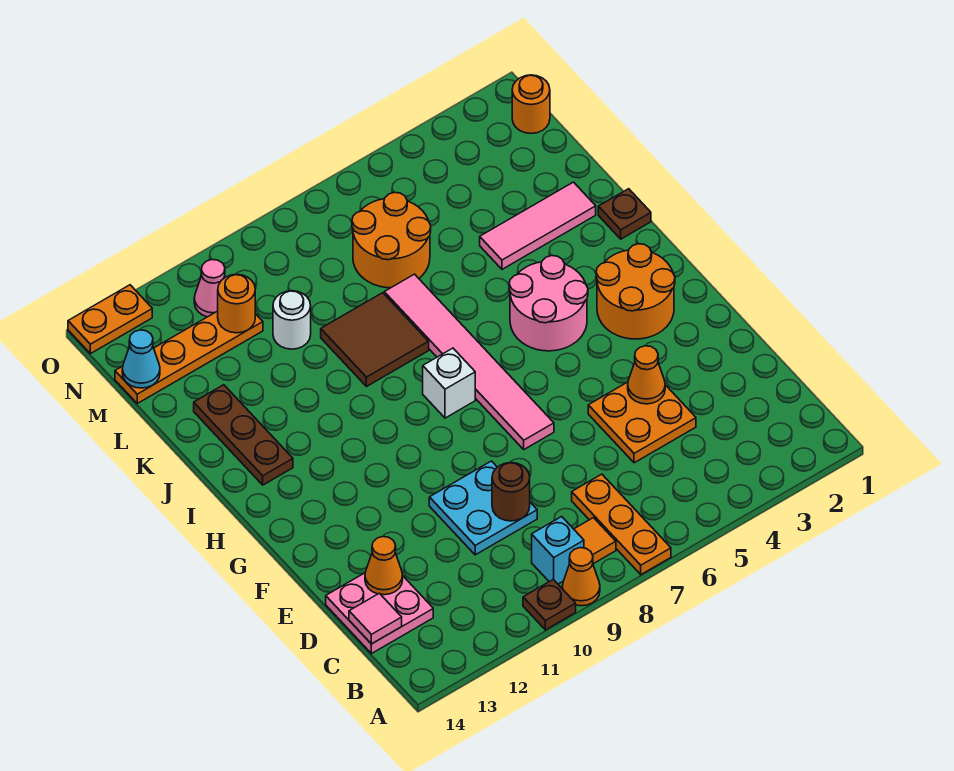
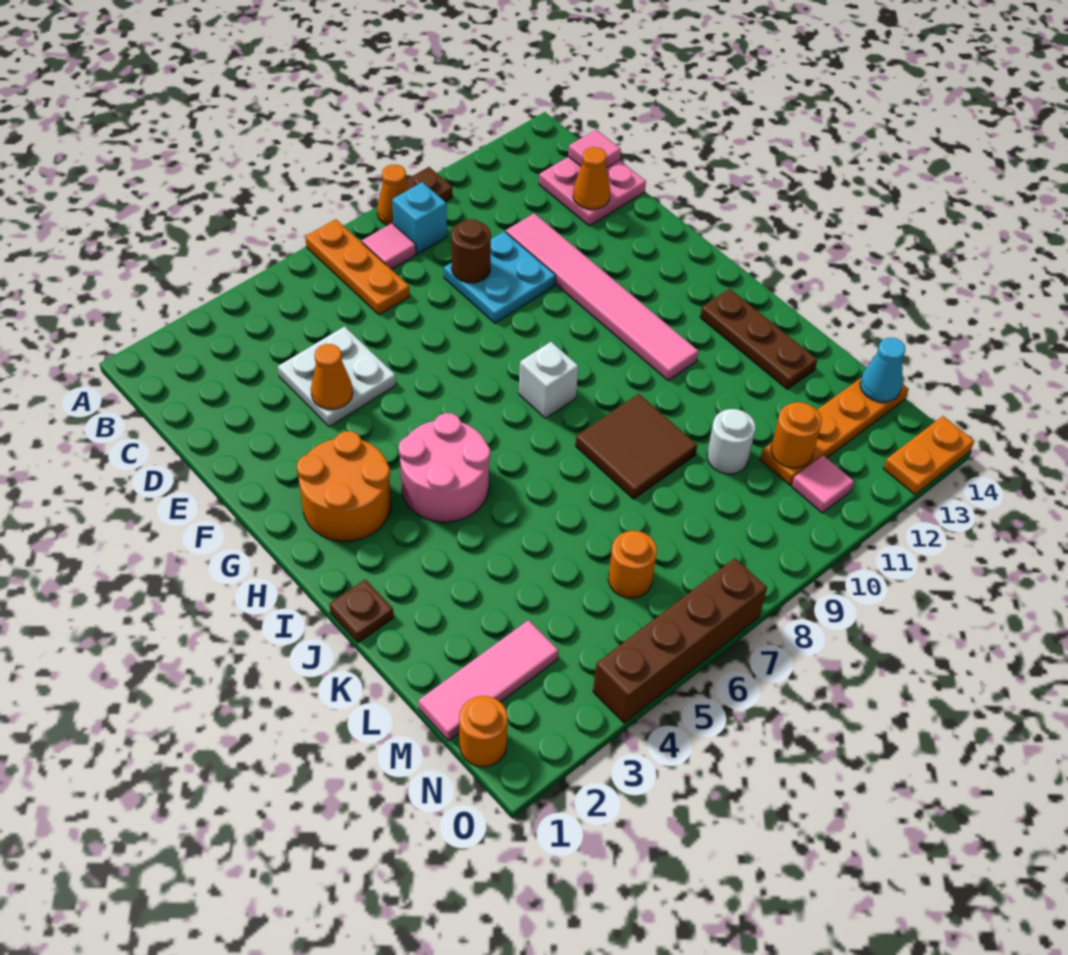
orange 1x1 tile [574,518,616,564] -> pink 1x1 tile [362,223,416,270]
orange 2x2 plate [588,382,696,463] -> white 2x2 plate [278,326,396,427]
pink 1x6 tile [384,274,554,449] -> pink 1x6 tile moved to [506,213,698,381]
pink 1x3 tile [480,182,596,269] -> pink 1x3 tile moved to [418,620,558,741]
orange 2x2 round brick [352,192,431,288] -> orange 1x1 round brick [608,531,657,598]
pink 1x1 cone [194,260,225,317] -> pink 1x1 tile [792,455,854,513]
none -> brown 1x4 brick [593,558,767,723]

